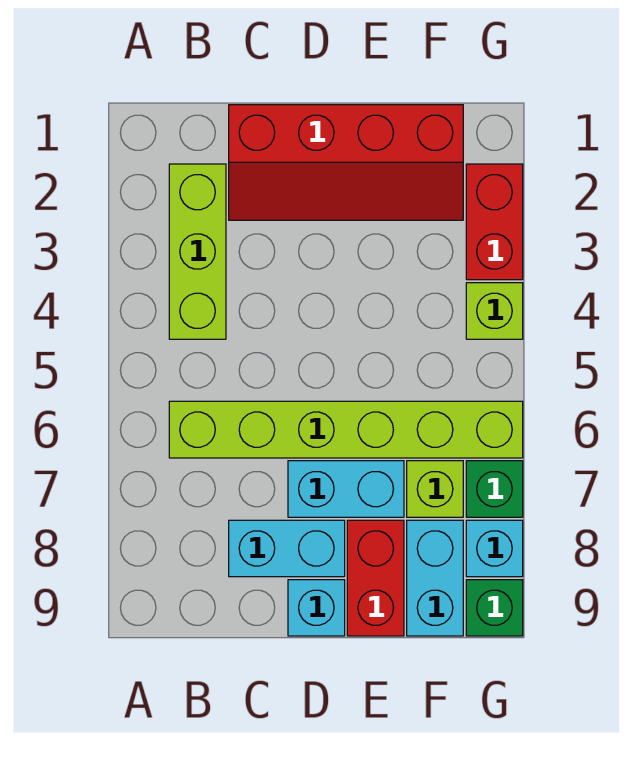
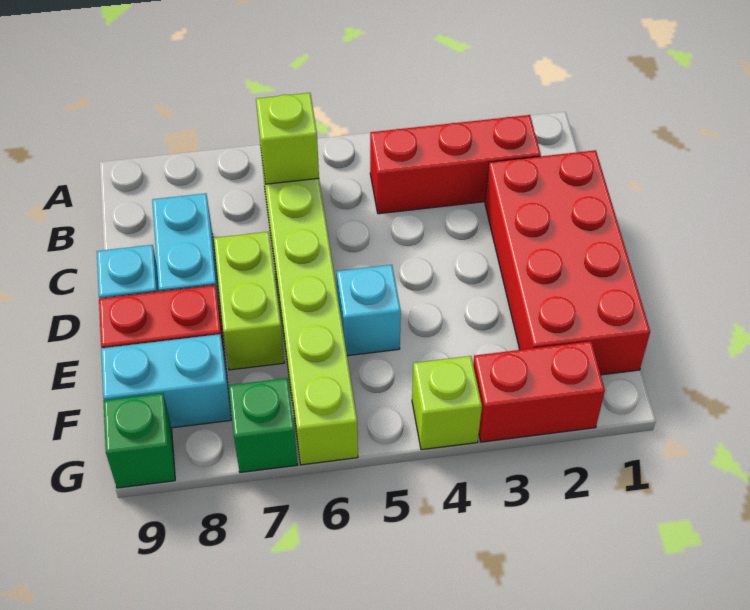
lime 1x3 brick [169,164,226,339] -> red 1x3 brick [370,115,541,214]
red 2x4 slope [229,105,463,220] -> red 2x4 brick [485,150,650,375]
cyan 1x2 brick [288,461,404,517] -> lime 1x2 brick [214,232,284,370]
lime 1x1 brick [407,461,463,517] -> lime 1x1 brick moved to [256,93,319,184]
cyan 1x1 brick [466,520,523,577] -> cyan 1x1 brick moved to [337,265,401,356]

